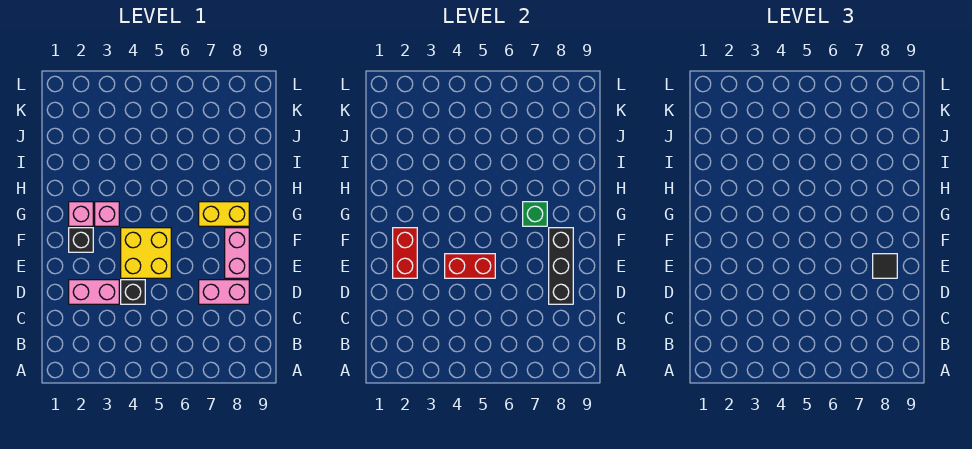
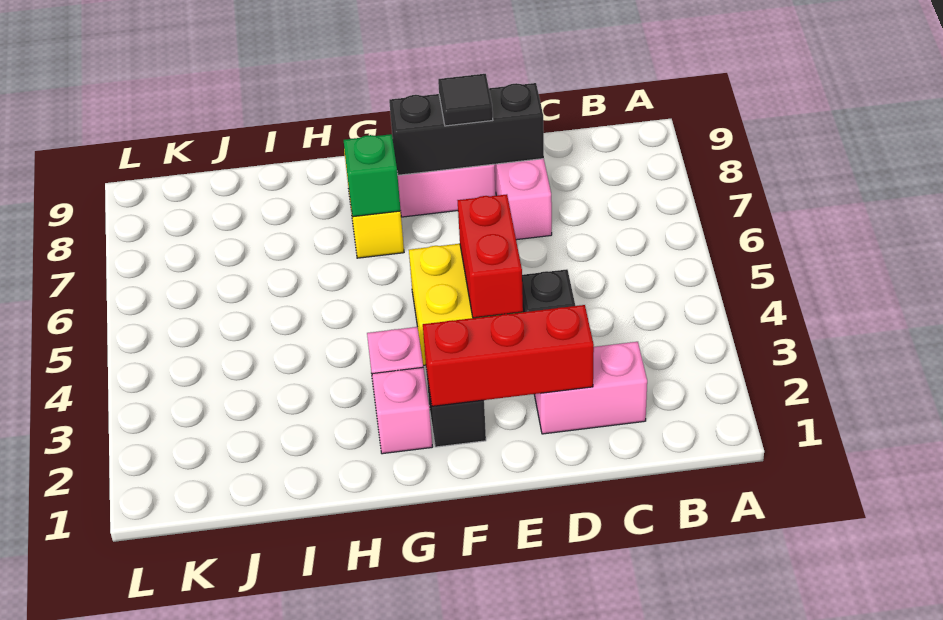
pink 1x2 brick [69,280,119,304] -> pink 1x2 brick turned to [534,342,647,434]
red 1x2 brick [393,228,417,278] -> red 1x3 brick [423,305,594,406]

